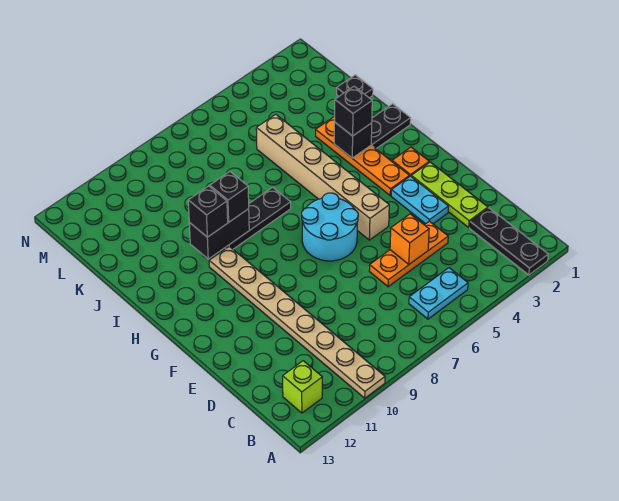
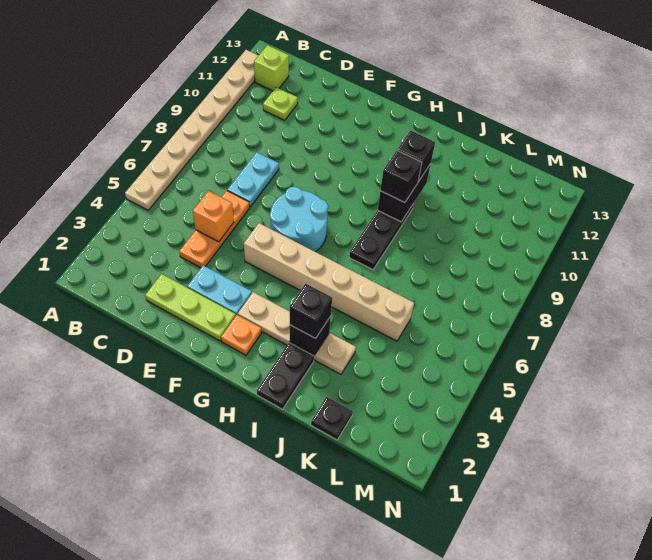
black 1x3 plate [470,208,548,275] -> none
tan 1x8 plate [209,246,385,398] -> tan 1x8 plate turned to [125,50,259,210]
cyan 1x2 plate [409,268,468,319] -> cyan 1x2 plate moved to [227,152,279,207]
none -> lime 1x1 plate [263,87,298,120]
orange 1x4 plate [316,116,410,196] -> tan 1x4 plate [238,292,356,374]

